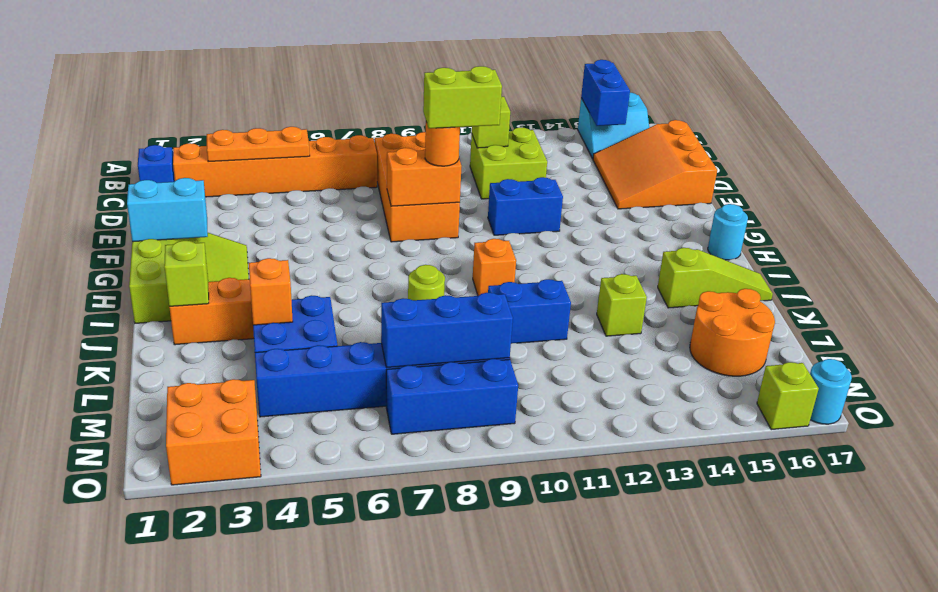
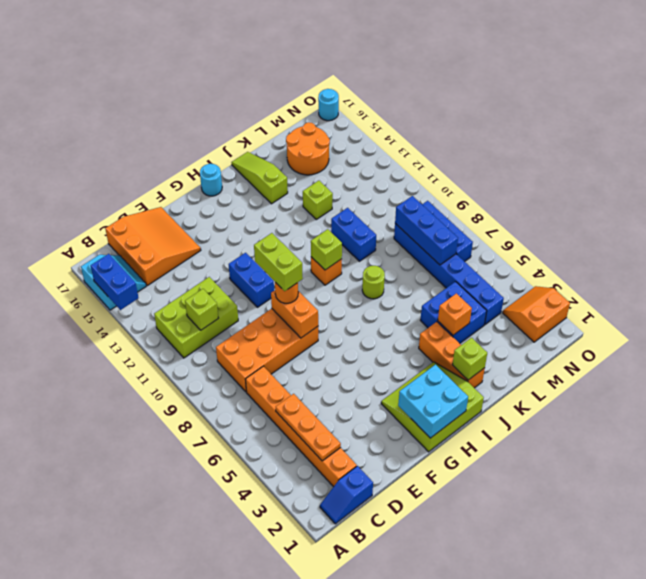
blue 1x2 brick [581,60,630,126] -> blue 1x2 brick turned to [91,254,138,310]
lime 2x2 brick [470,127,547,199] -> lime 2x3 brick [154,277,238,358]
orange 3x3 slope [593,120,717,209] -> orange 3x3 slope turned to [105,207,201,286]
cyan 1x2 brick [127,178,208,242] -> cyan 2x2 brick [398,365,468,438]
orange 2x2 brick [166,379,261,485] -> orange 2x2 slope [503,286,570,342]
lime 1x1 brick [757,362,819,430] -> lime 1x1 brick moved to [311,229,342,270]

